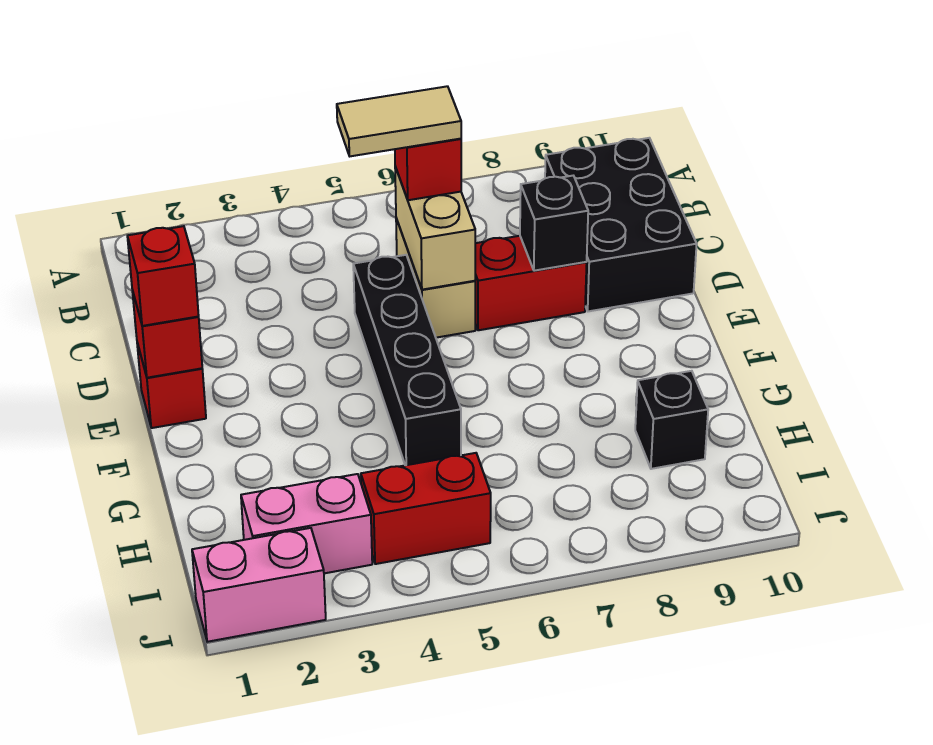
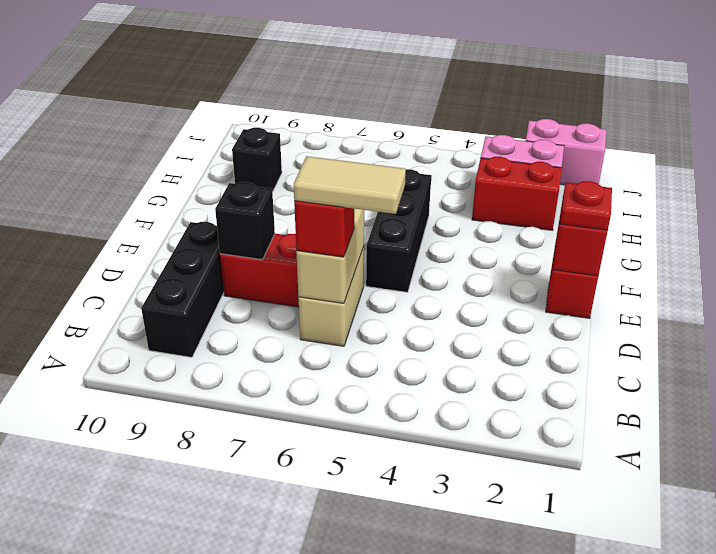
black 2x3 brick [545,138,697,311] -> black 1x3 brick [141,222,224,357]
black 1x4 brick [353,255,461,465] -> black 1x3 brick [366,169,431,292]
red 1x1 brick [127,226,199,326] -> red 1x1 plate [560,181,612,230]
red 1x2 brick [361,453,491,564] -> red 1x2 brick moved to [472,157,562,230]

